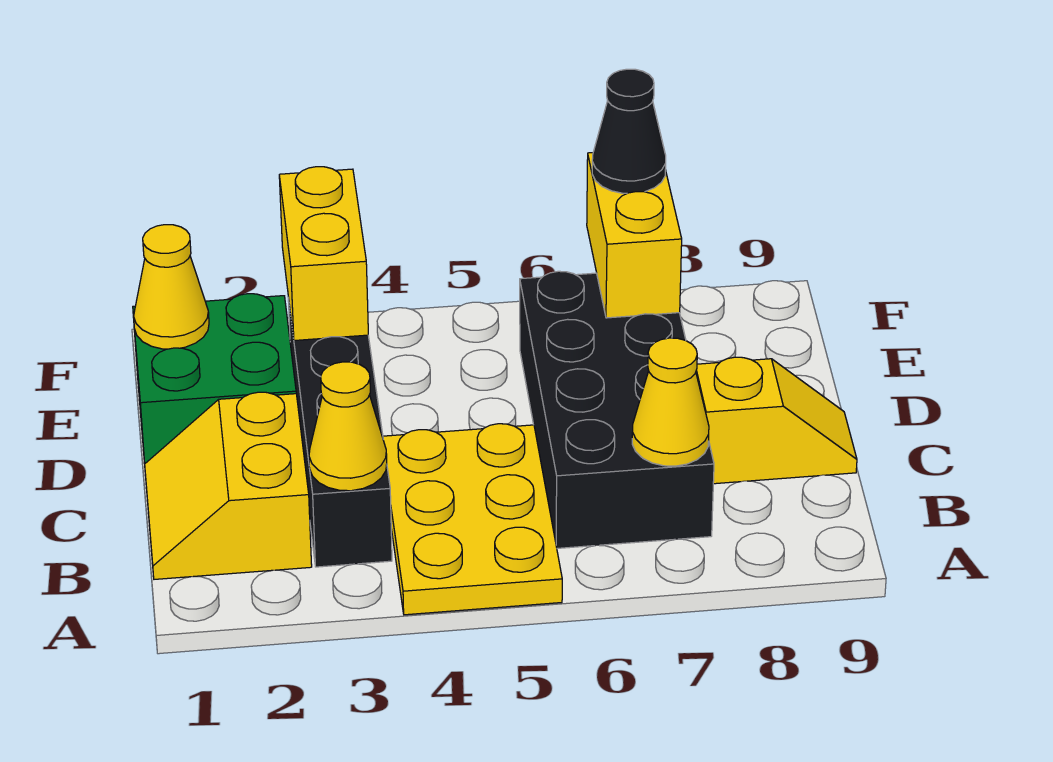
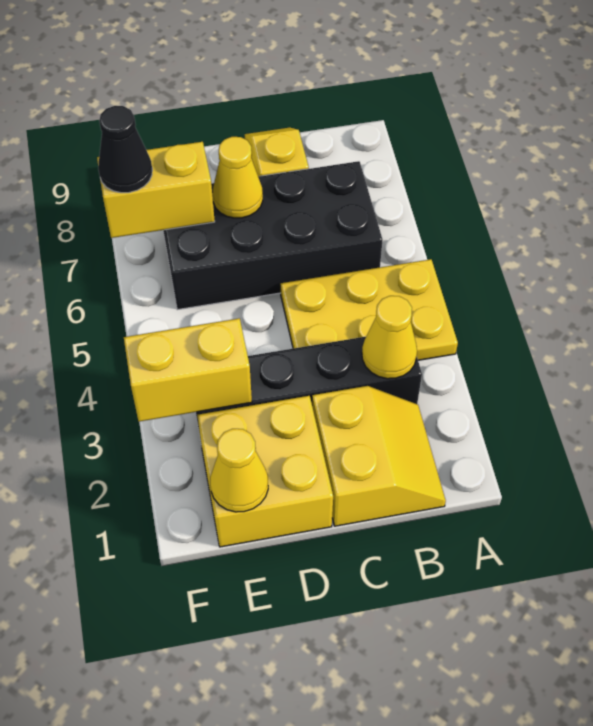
yellow 2x2 slope [145,392,312,579] -> yellow 2x2 slope turned to [312,386,446,526]
yellow 1x1 cone [632,338,709,466] -> yellow 1x1 cone moved to [213,137,263,218]
green 2x2 brick [133,294,296,463] -> yellow 2x2 brick [197,396,333,547]

